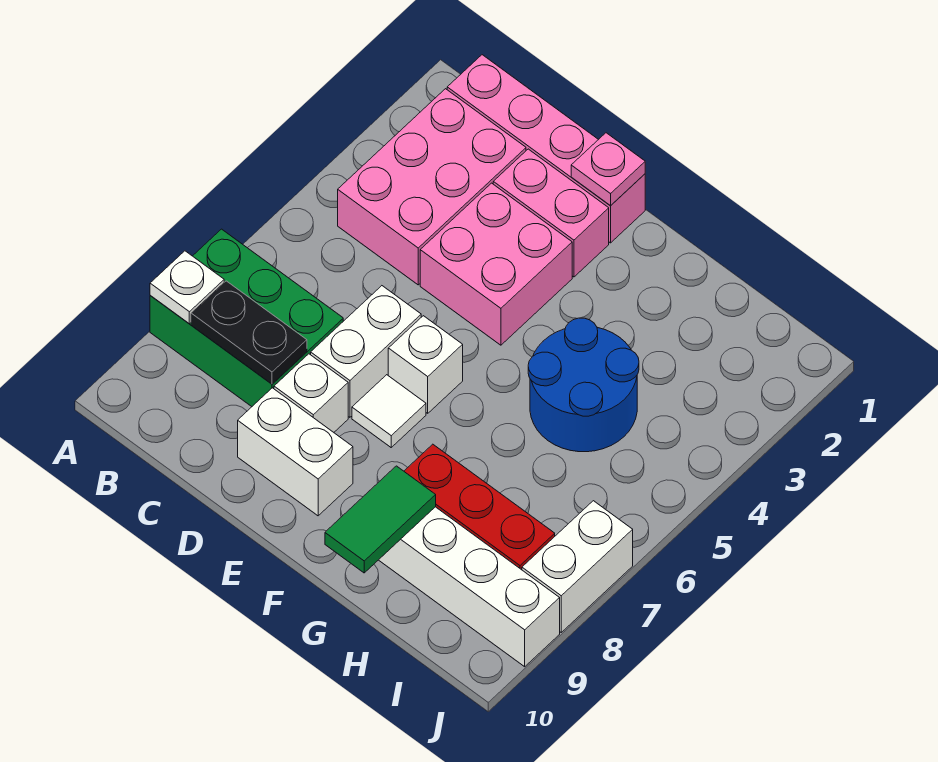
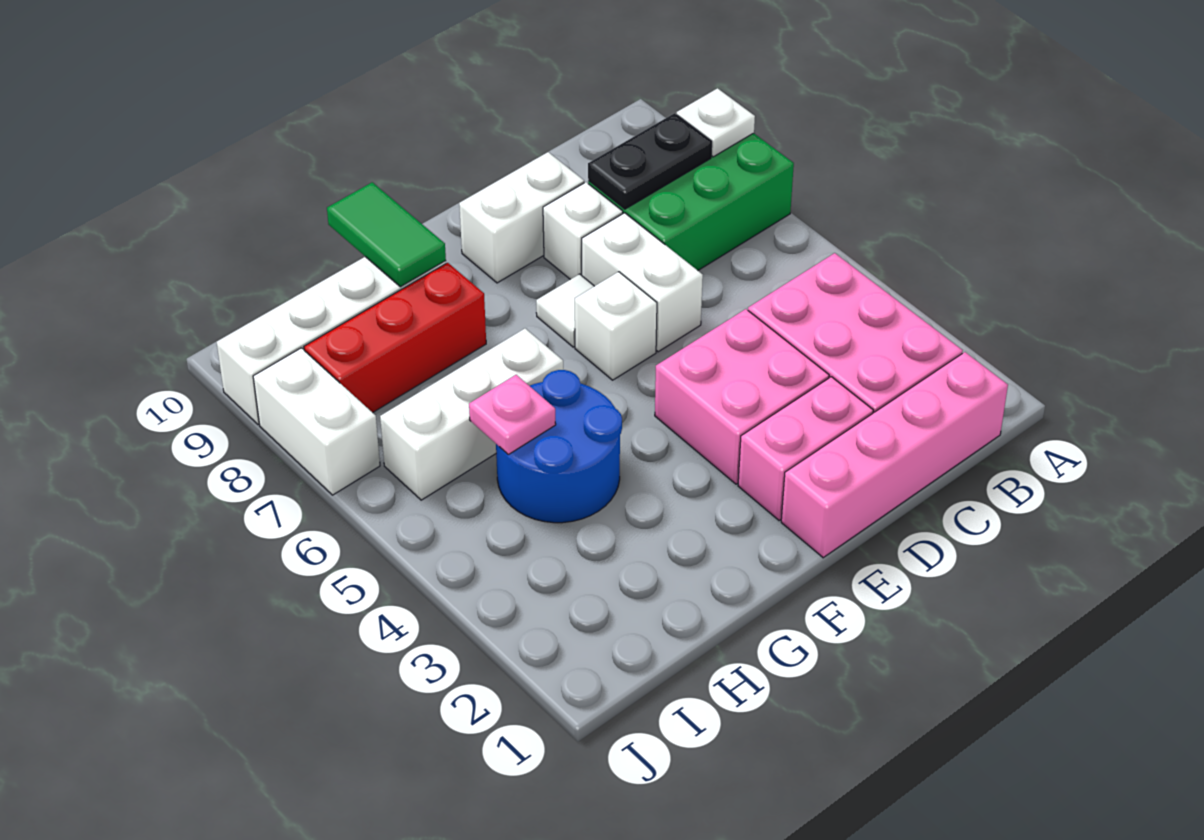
pink 1x1 plate [571,133,645,206] -> pink 1x1 plate moved to [469,375,556,454]
none -> white 1x3 brick [380,329,563,500]

